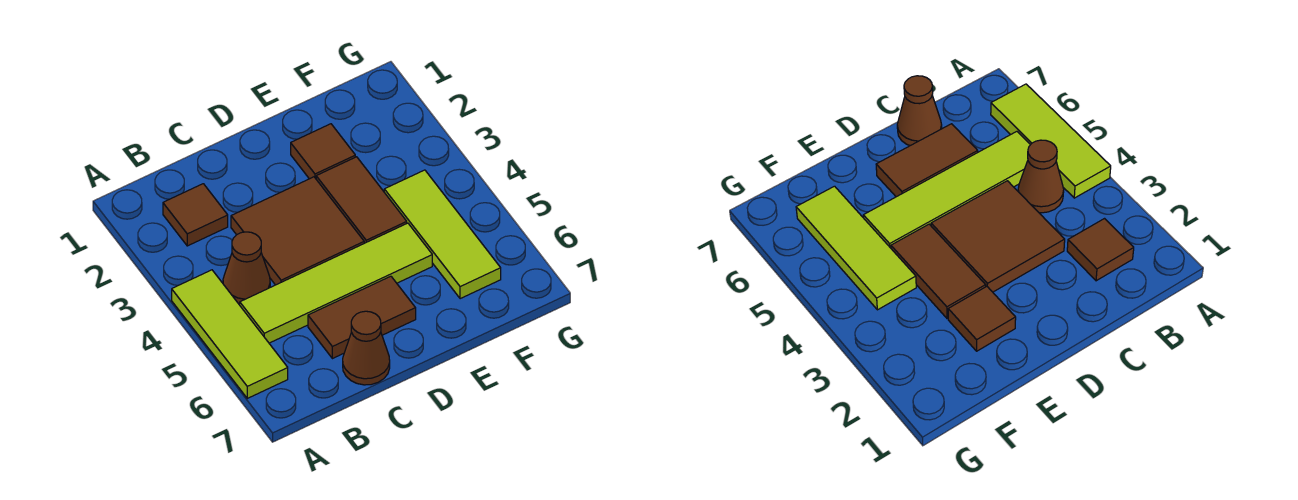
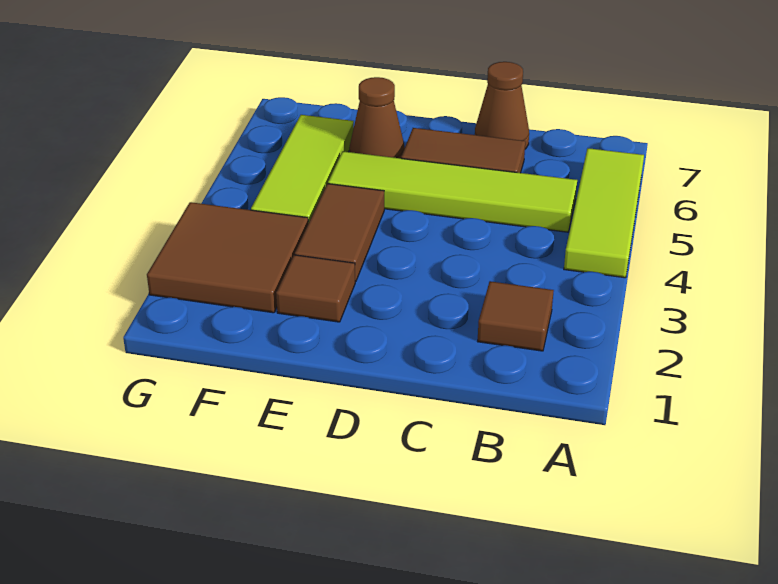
brown 1x1 cone [223,232,270,304] -> brown 1x1 cone moved to [349,77,405,158]
brown 2x2 tile [231,177,364,285] -> brown 2x2 tile moved to [147,202,308,313]

